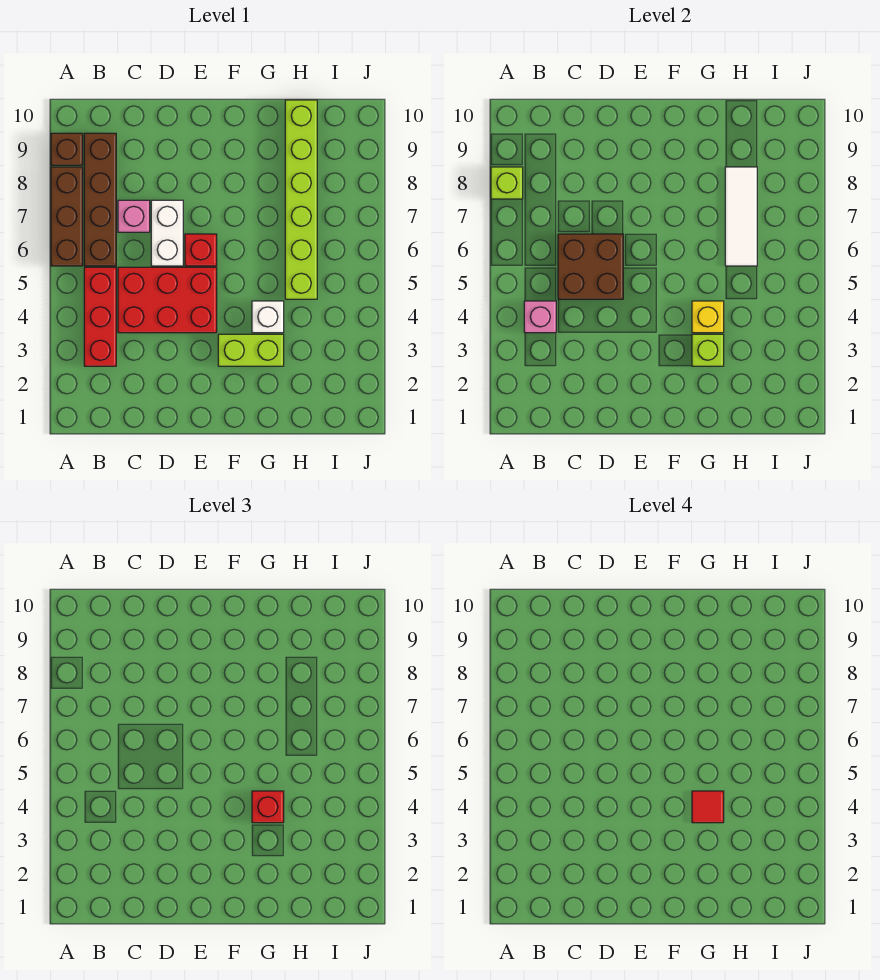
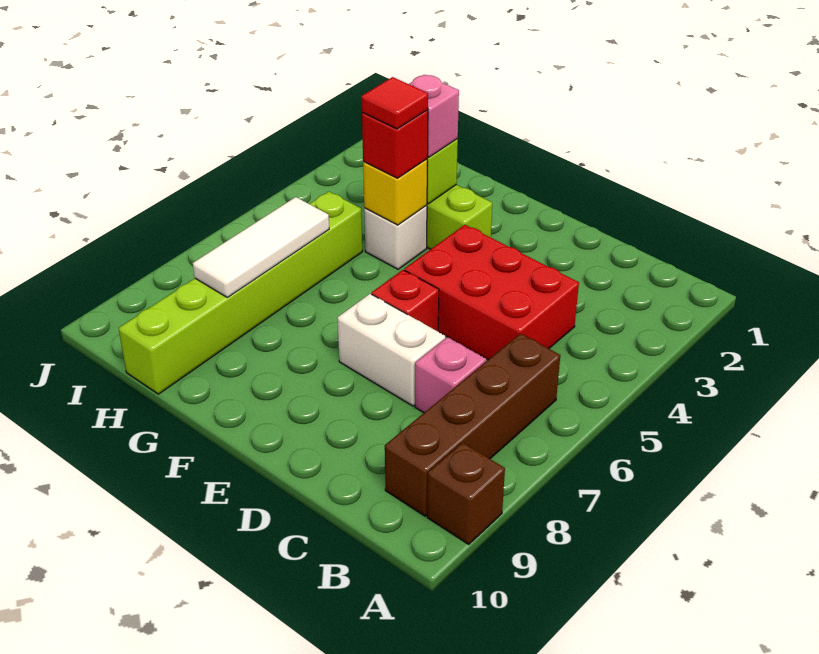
brown 1x3 brick [51,167,83,266] -> none
lime 1x1 brick [491,167,523,199] -> none
red 1x3 brick [84,267,116,366] -> none
pink 1x1 brick [524,301,556,333] -> pink 1x1 brick moved to [409,75,459,157]
brown 2x2 brick [558,234,623,299] -> none
white 1x2 brick [151,200,183,266] -> white 1x2 brick turned to [337,294,445,406]

